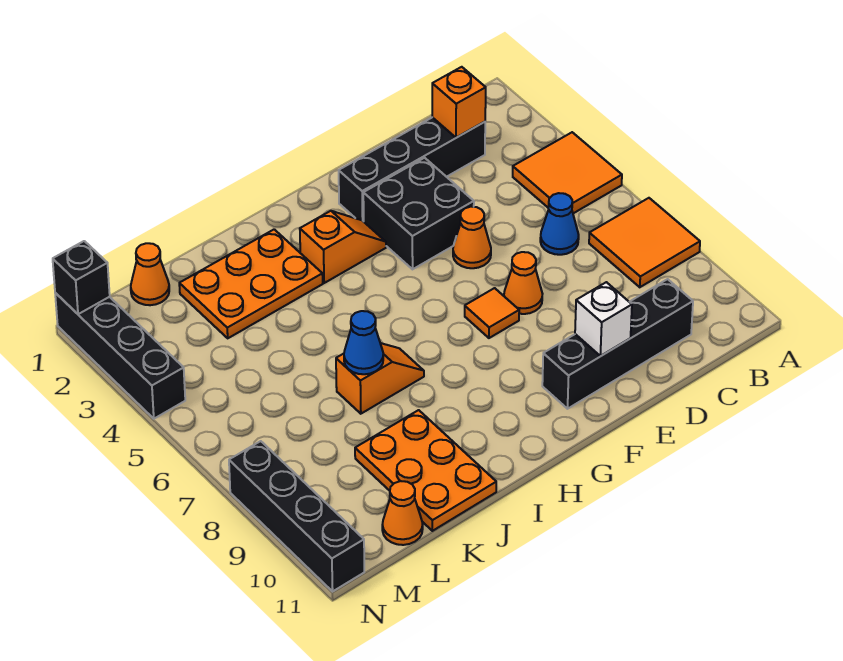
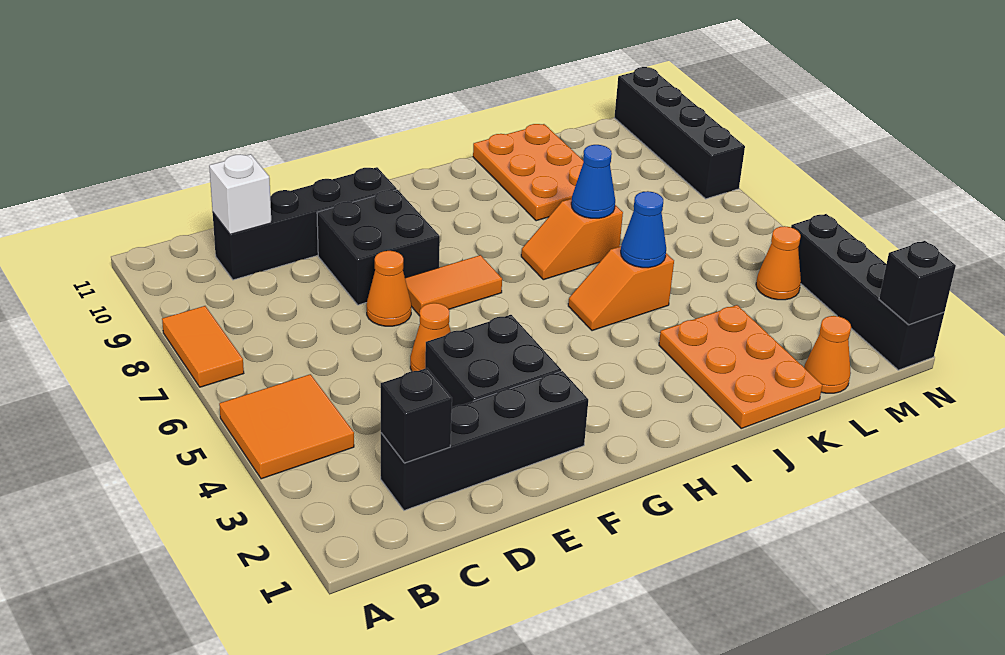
orange 2x2 tile [589,198,700,287] -> orange 1x2 tile [162,306,244,387]
orange 1x1 brick [432,67,486,138] -> black 1x1 brick [381,368,452,463]
blue 1x1 cone [540,193,579,255] -> blue 1x1 cone moved to [621,191,666,268]
none -> black 2x2 brick [317,190,440,305]
white 1x1 brick [575,282,632,356] -> white 1x1 brick moved to [209,154,271,234]
orange 1x1 tile [465,288,519,338] -> orange 1x2 tile [405,255,502,316]
orange 1x2 slope [300,211,386,283] -> orange 1x2 slope moved to [568,246,674,331]
orange 2x3 plate [179,229,323,338] -> orange 2x3 plate turned to [659,305,822,428]
orange 1x1 cone [382,481,423,545] -> orange 1x1 cone moved to [756,226,801,300]

